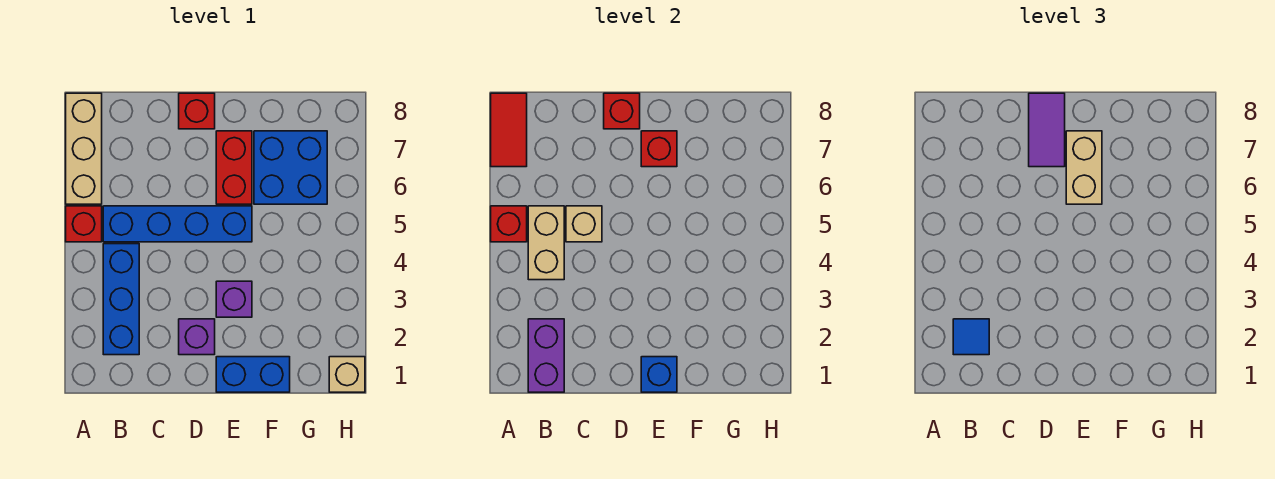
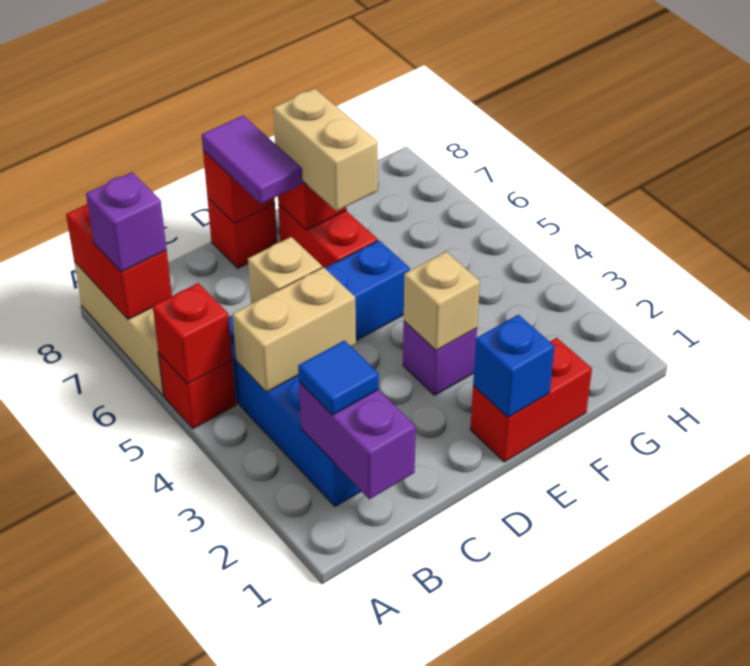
red 1x2 tile [491,93,527,167] -> red 1x2 brick [66,204,172,319]
tan 1x2 brick [528,206,564,280] -> tan 1x2 brick turned to [232,267,356,392]
purple 1x1 brick [179,319,215,355] -> purple 1x1 brick moved to [86,172,167,272]
blue 1x2 brick [216,357,290,392] -> red 1x2 brick [470,338,592,462]
blue 2x2 brick [254,131,327,204] -> none
tan 1x1 brick [329,357,365,392] -> tan 1x1 brick moved to [404,252,480,351]

